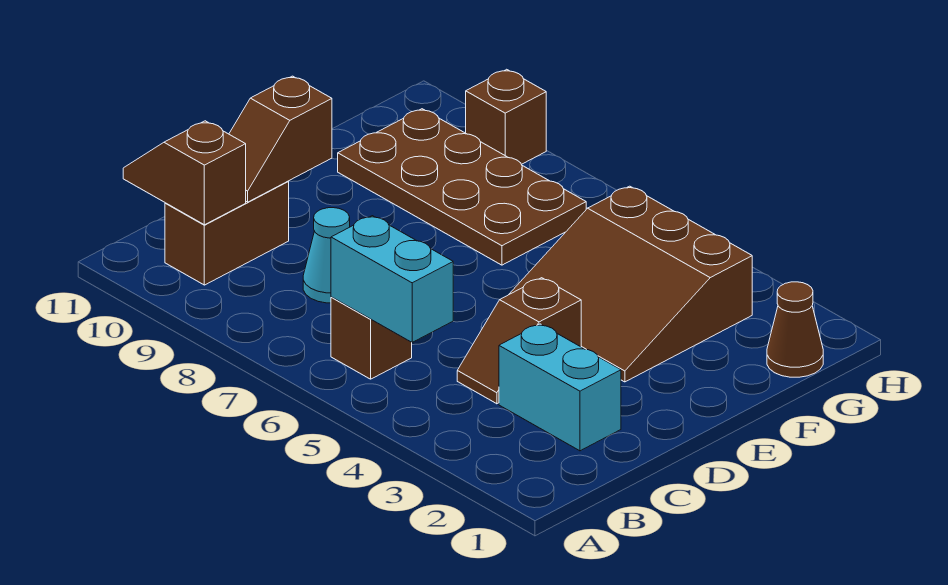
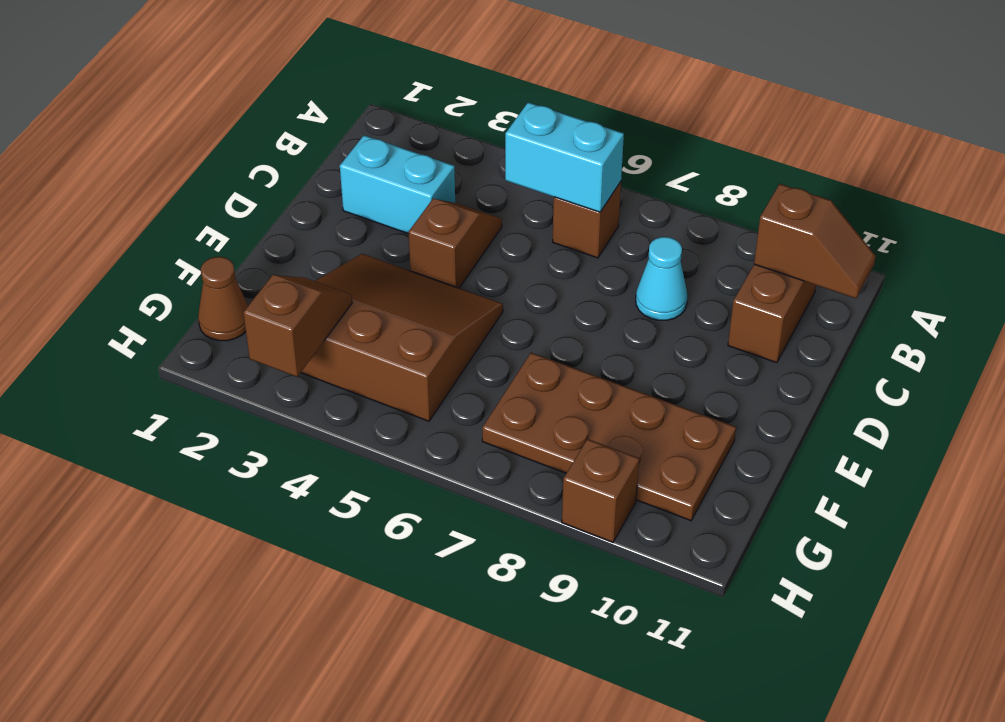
brown 1x2 slope [229,76,332,202] -> brown 1x2 slope moved to [243,275,352,377]

